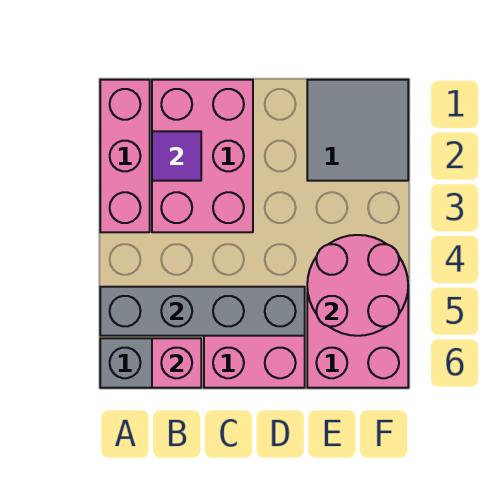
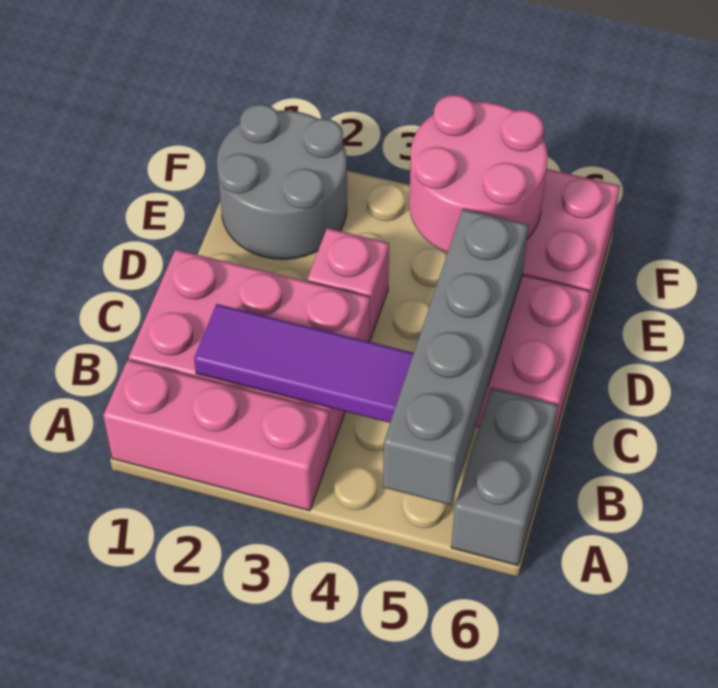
purple 1x1 tile [152,131,201,181] -> purple 1x3 tile [194,304,414,423]
pink 1x1 brick [152,338,201,388] -> pink 1x1 brick moved to [307,228,389,340]
grey 2x2 tile [307,80,408,181] -> grey 2x2 round brick [217,104,347,259]

